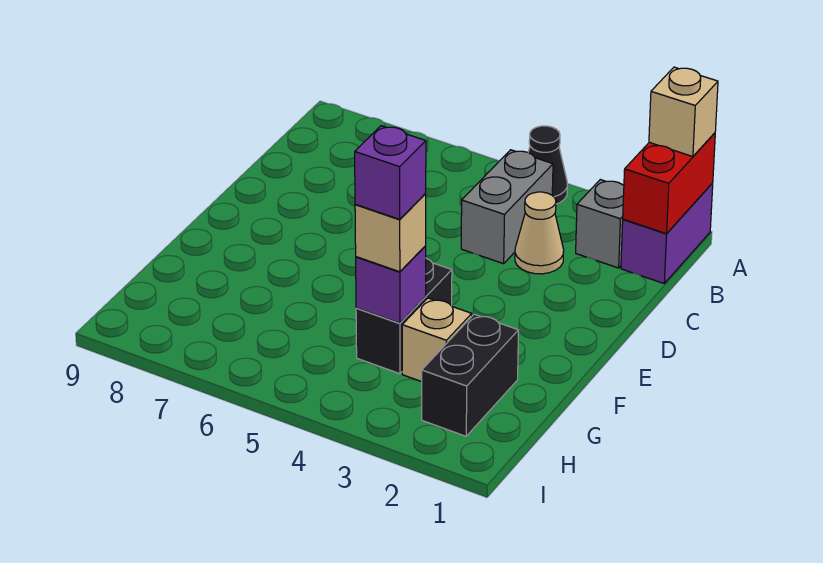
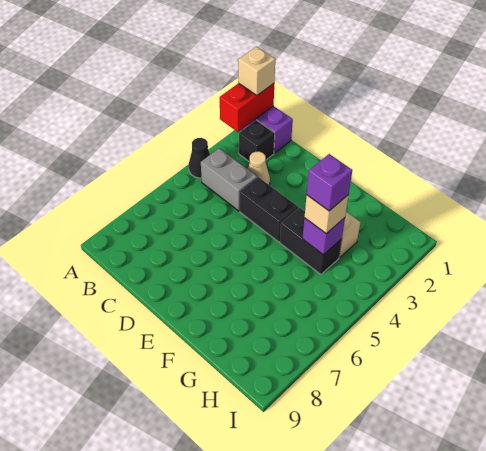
red 1x2 brick [623,133,715,234] -> red 1x2 brick turned to [220,83,274,132]
grey 1x1 brick [576,180,624,268] -> black 1x1 brick [239,120,275,162]
black 1x2 brick [422,314,519,436] -> black 1x2 brick moved to [240,177,298,242]

